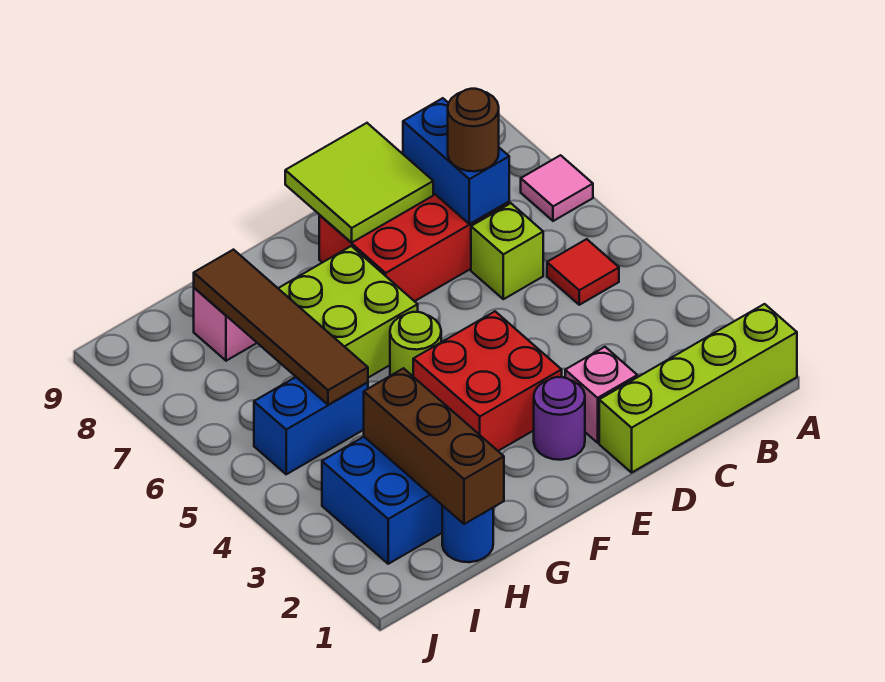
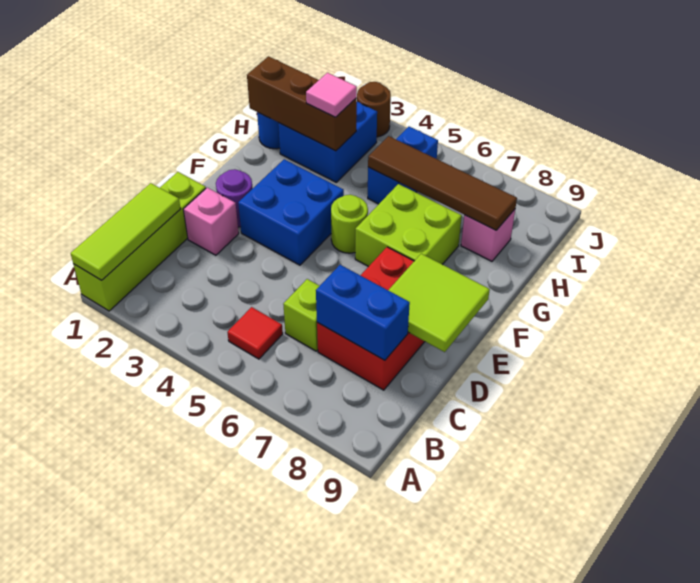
none -> lime 1x3 tile [71,183,181,280]
pink 1x1 tile [521,155,593,221] -> pink 1x1 tile moved to [306,73,357,117]
brown 1x1 round brick [448,89,499,171] -> brown 1x1 round brick moved to [357,82,391,137]
red 2x2 brick [413,311,562,451] -> blue 2x2 brick [238,159,344,265]

